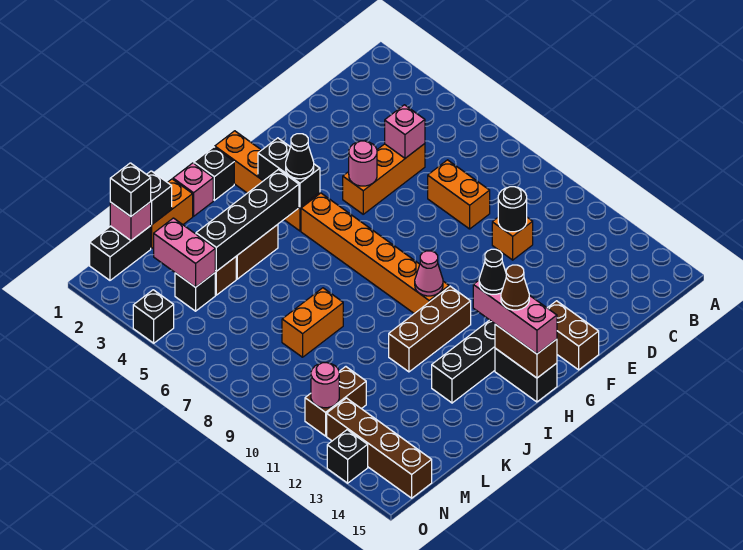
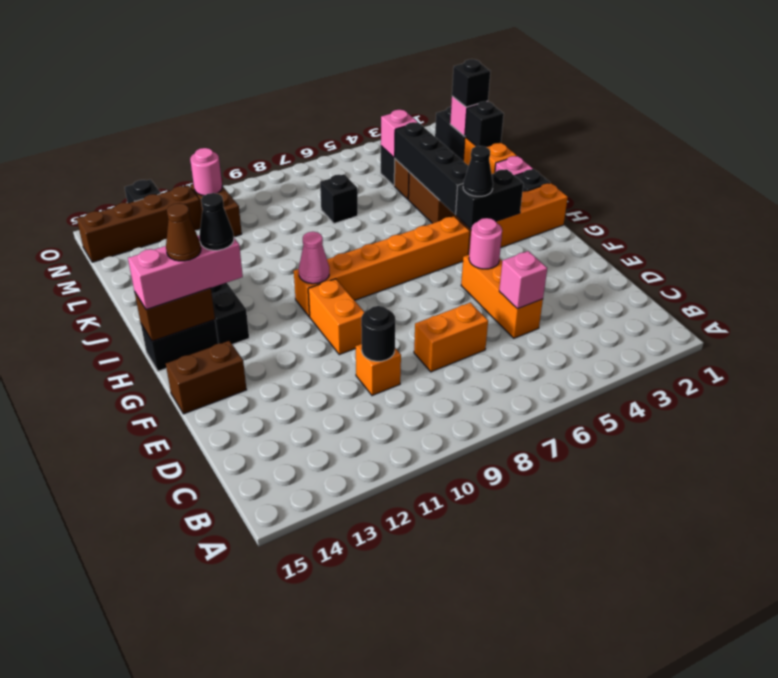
brown 1x3 brick [389,286,471,372] -> none
orange 1x2 brick [282,288,343,357] -> orange 1x2 brick moved to [308,279,364,355]
pink 1x2 brick [154,218,215,287] -> pink 1x1 brick [381,110,418,158]
black 1x1 brick [133,290,174,343] -> black 1x1 brick moved to [320,174,358,224]

